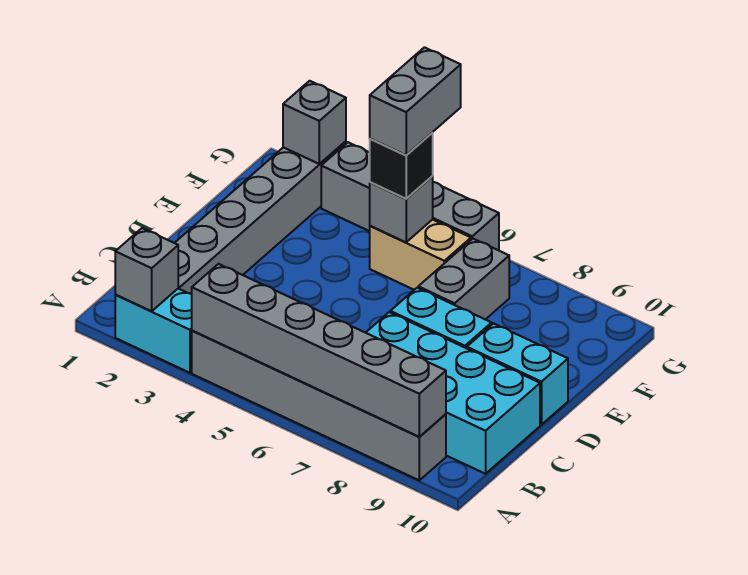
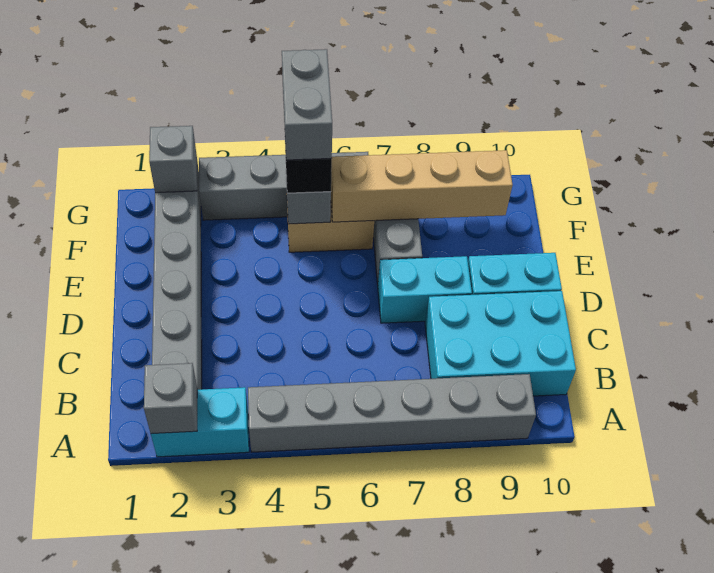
grey 1x6 brick [192,264,446,437] -> none
cyan 2x4 brick [366,312,540,474] -> cyan 2x3 brick [425,291,576,396]
none -> tan 1x4 brick [331,150,513,222]

